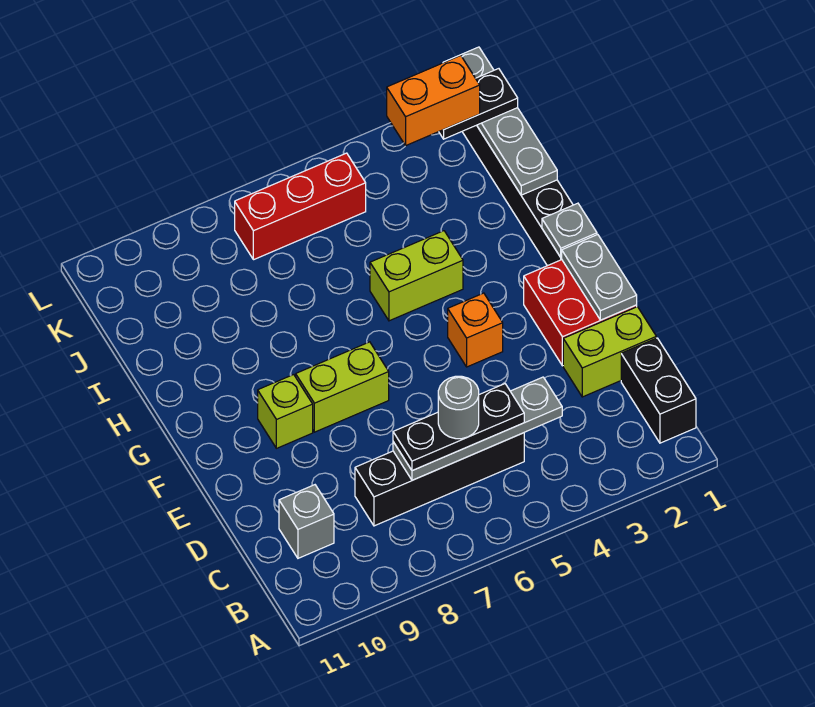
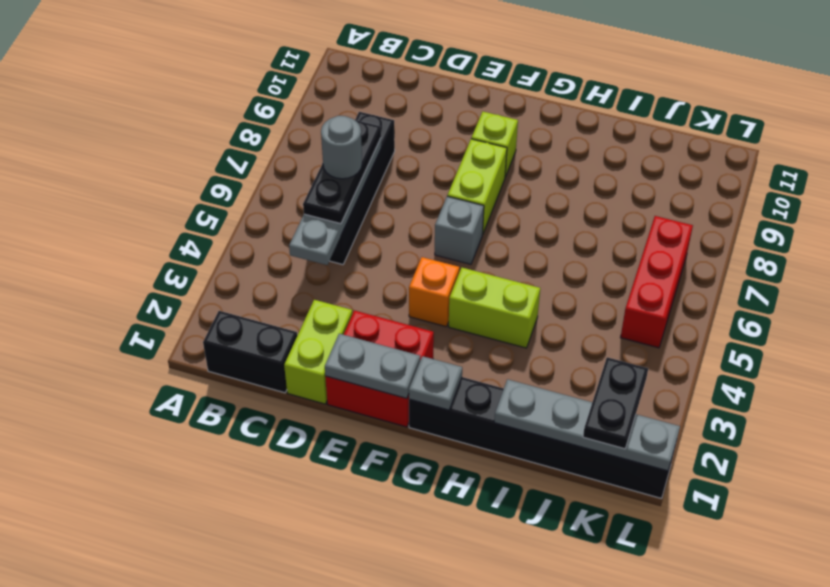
grey 1x1 brick [279,485,334,558] -> grey 1x1 brick moved to [435,196,484,264]
lime 1x2 brick [370,231,463,321] -> lime 1x2 brick turned to [449,268,540,348]
orange 1x2 brick [387,55,480,146] -> none

